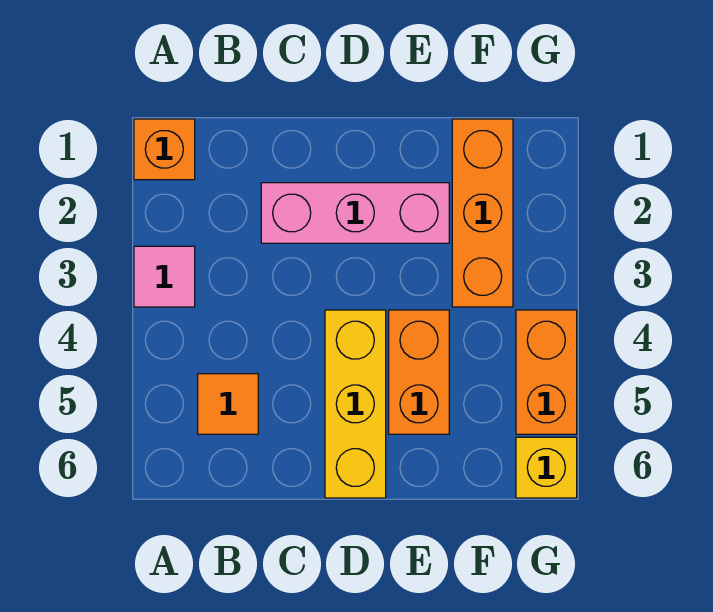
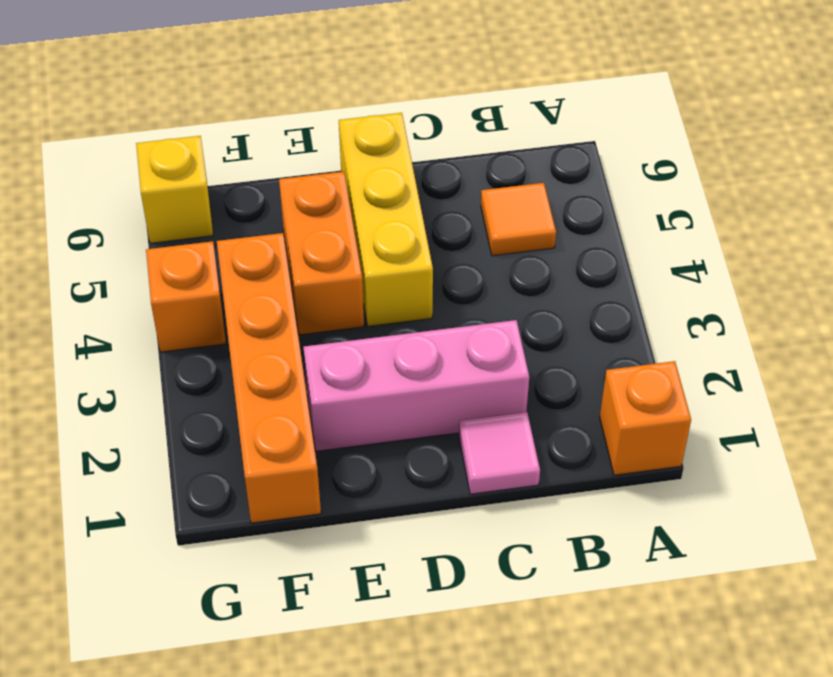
pink 1x1 tile [134,246,195,307] -> pink 1x1 tile moved to [459,412,540,494]
orange 1x3 brick [452,119,513,307] -> orange 1x4 brick [217,233,321,523]
orange 1x2 brick [516,310,577,434] -> orange 1x1 brick [146,241,226,352]

